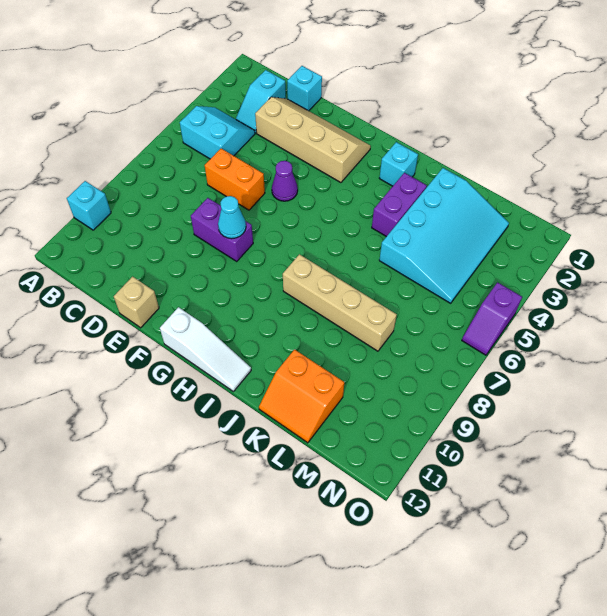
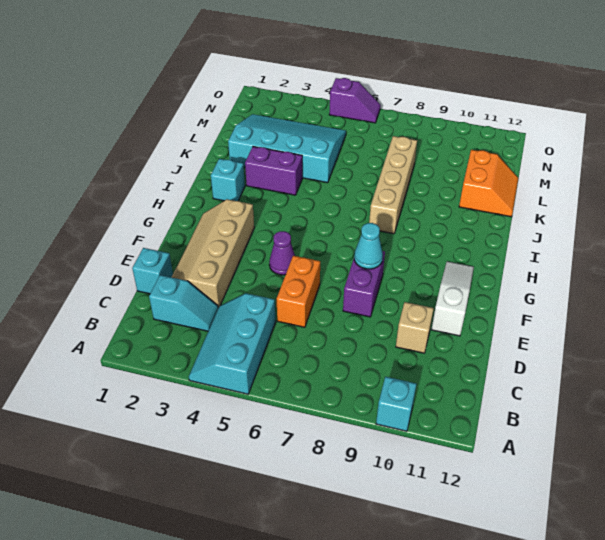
cyan 2x2 slope [180,106,255,159] -> cyan 2x3 slope [189,293,276,394]
tan 1x1 brick [114,277,159,328] -> tan 1x1 brick moved to [396,302,434,353]
white 1x3 slope [160,307,251,391] -> white 1x3 slope moved to [432,262,474,336]

